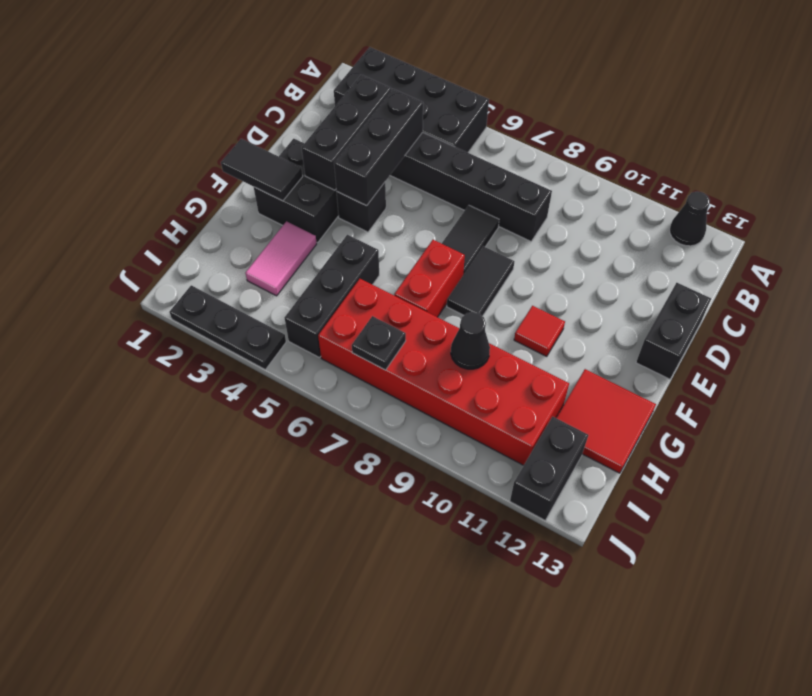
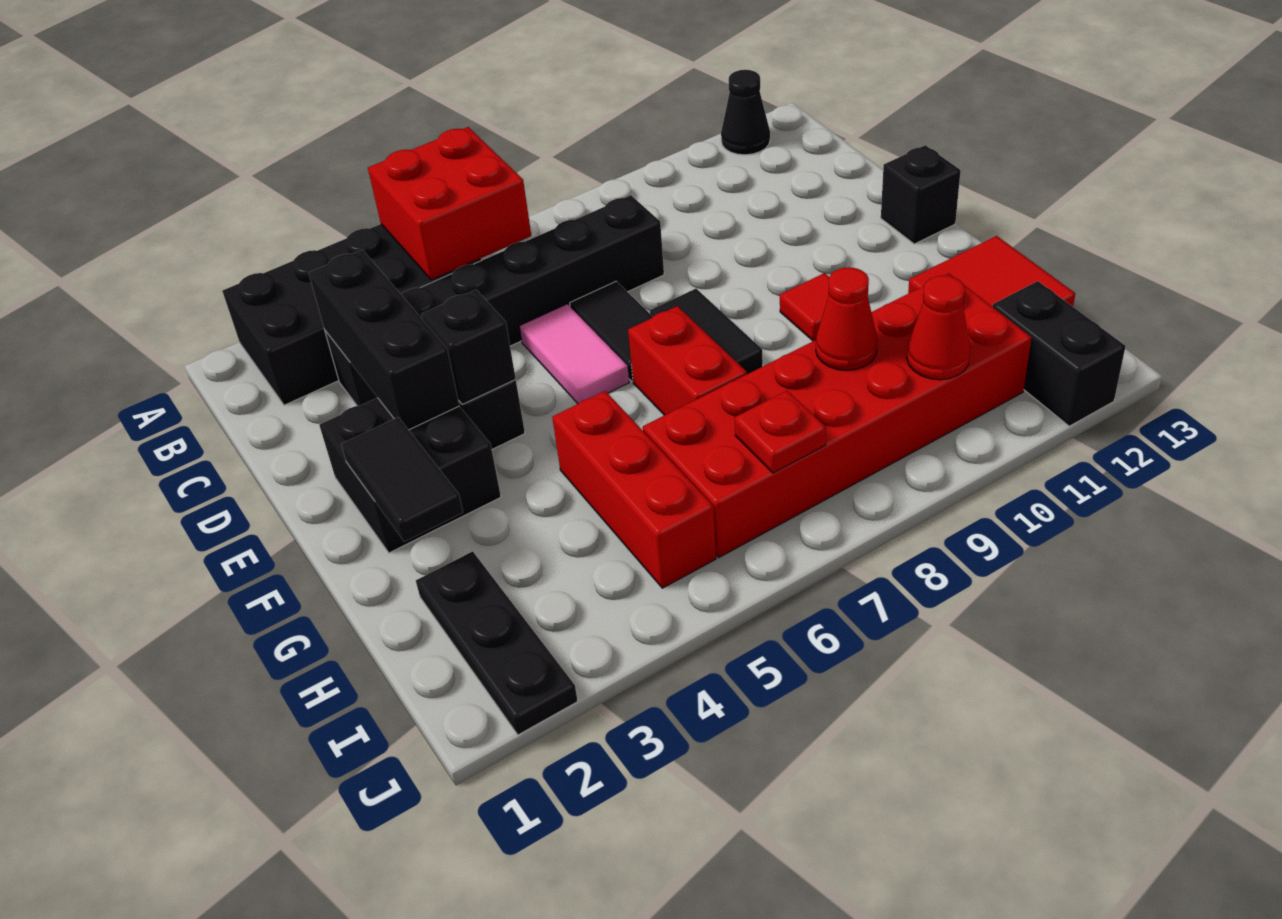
none -> red 2x2 brick [368,127,531,280]
black 1x3 brick [334,89,423,206] -> black 1x1 brick [422,290,516,405]
black 1x2 brick [636,283,711,379] -> black 1x1 brick [881,145,961,244]
black 1x2 tile [221,139,303,201] -> black 1x2 tile turned to [341,417,463,542]
pink 1x2 tile [245,221,317,296] -> pink 1x2 tile moved to [519,304,629,404]
black 1x3 brick [285,235,379,358] -> red 1x3 brick [552,391,716,588]
black 1x1 cone [451,312,490,369] -> red 1x1 cone [816,267,877,370]
black 1x1 plate [352,316,406,370] -> red 1x1 plate [735,391,826,473]
none -> red 1x1 cone [907,275,970,380]
black 1x3 plate [170,285,286,369] -> black 1x3 plate turned to [416,551,578,735]

